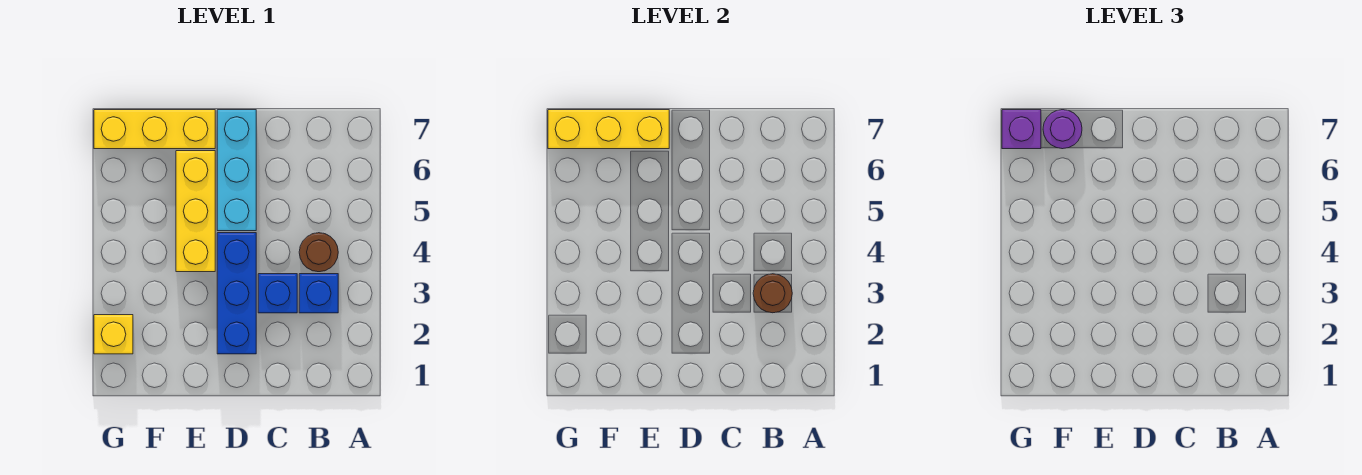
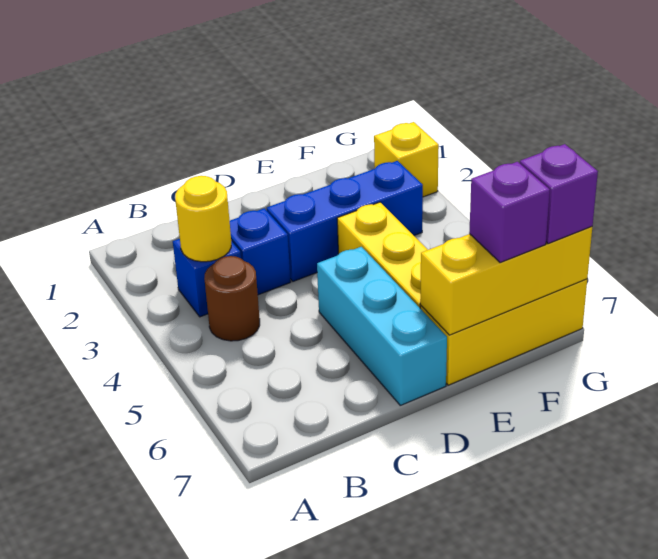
brown 1x1 round brick [753,274,792,313] -> yellow 1x1 round brick [175,176,231,262]
blue 1x3 brick [217,233,256,354] -> blue 1x3 brick turned to [267,161,423,281]
purple 1x1 round brick [1043,110,1082,149] -> purple 1x1 brick [469,162,550,263]

